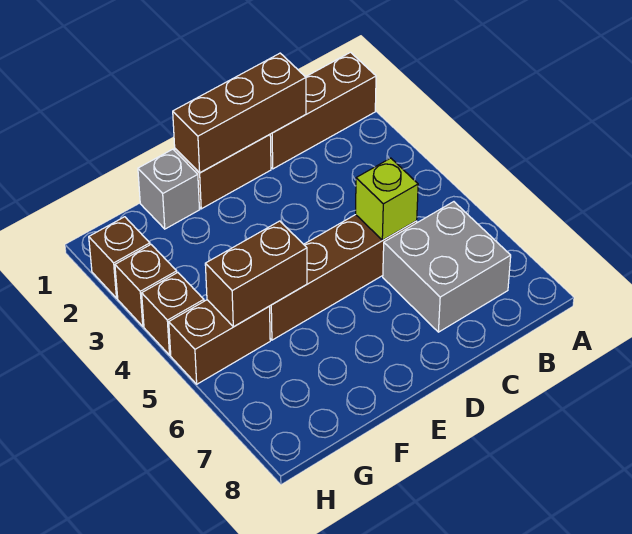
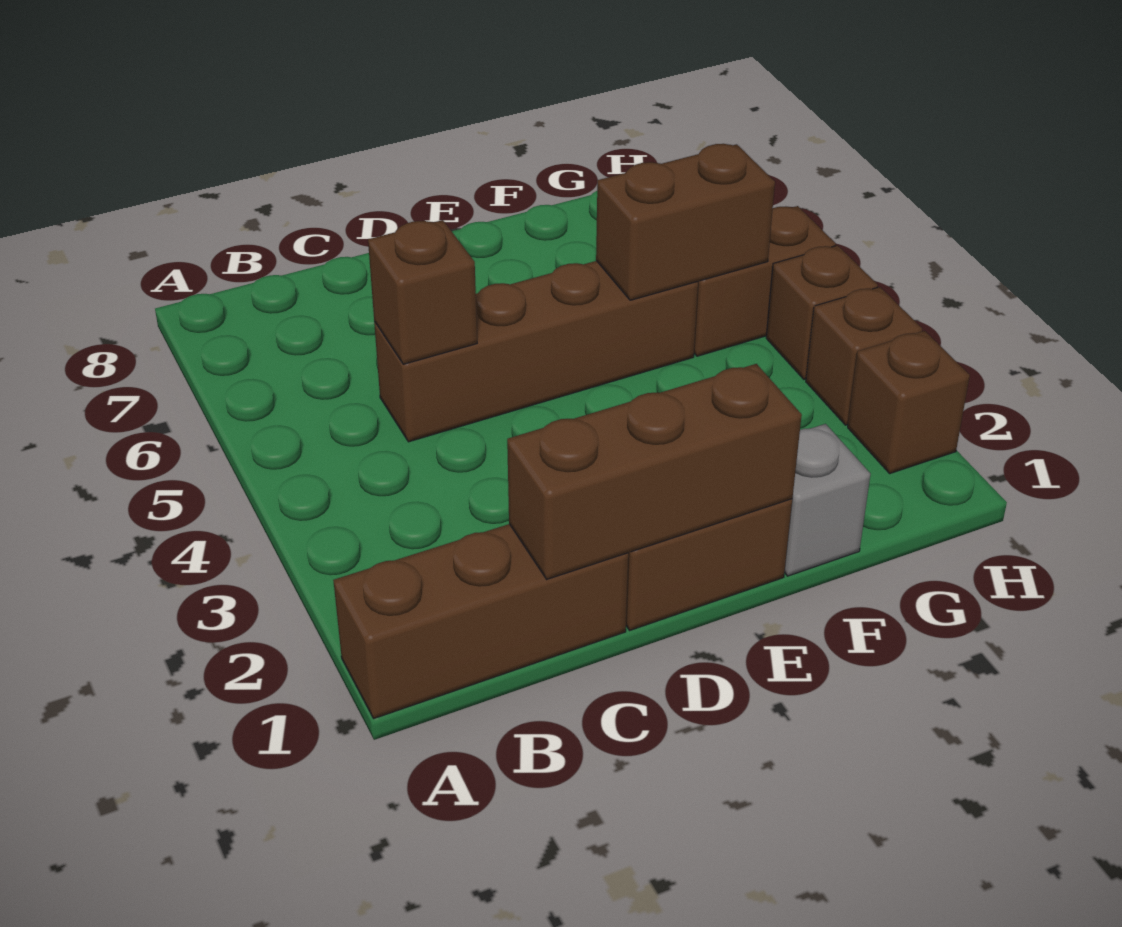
grey 2x2 brick [383,202,511,332] -> none
lime 1x1 brick [356,158,418,240] -> brown 1x1 brick [368,220,477,364]

